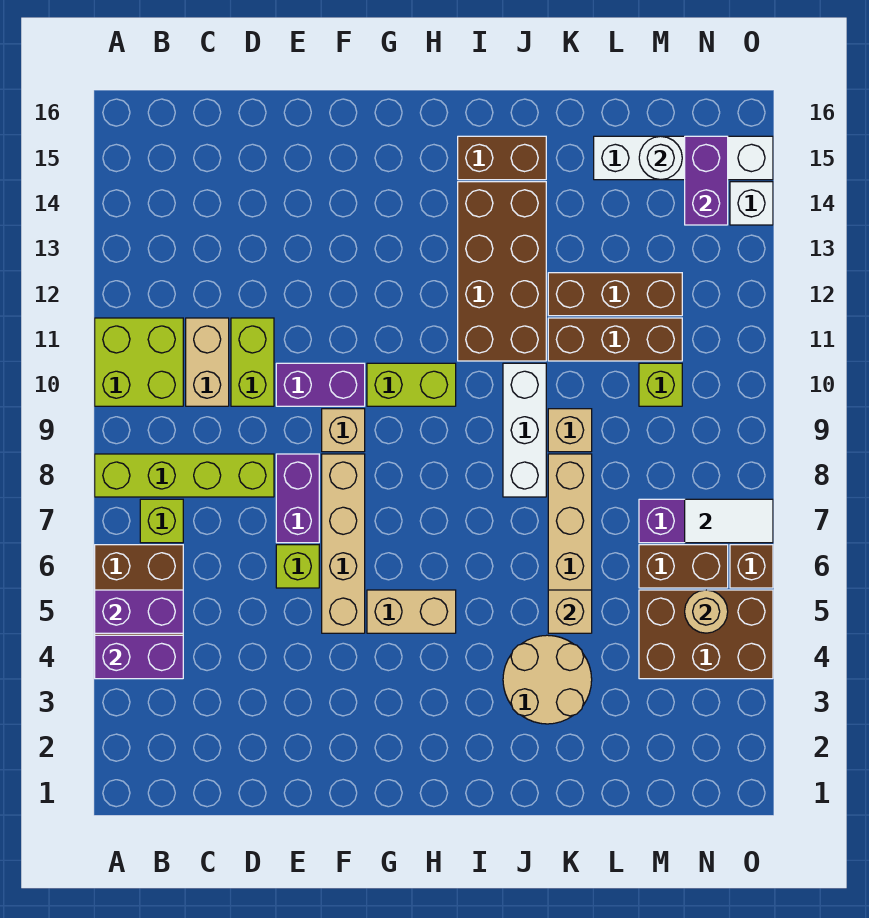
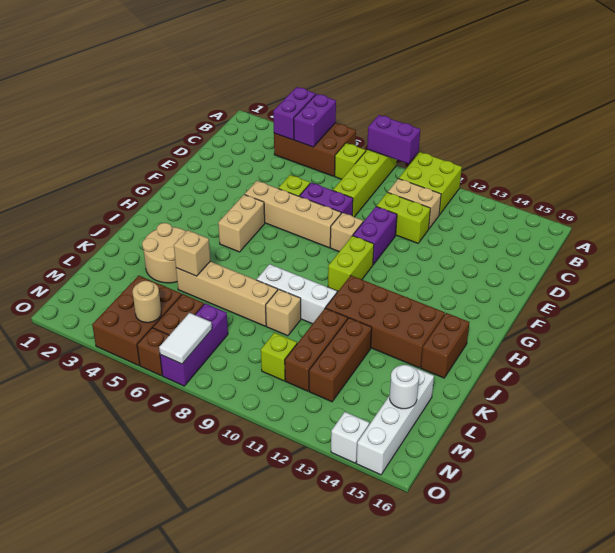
purple 1x2 brick [685,136,728,225] -> purple 1x2 brick moved to [367,115,420,164]

